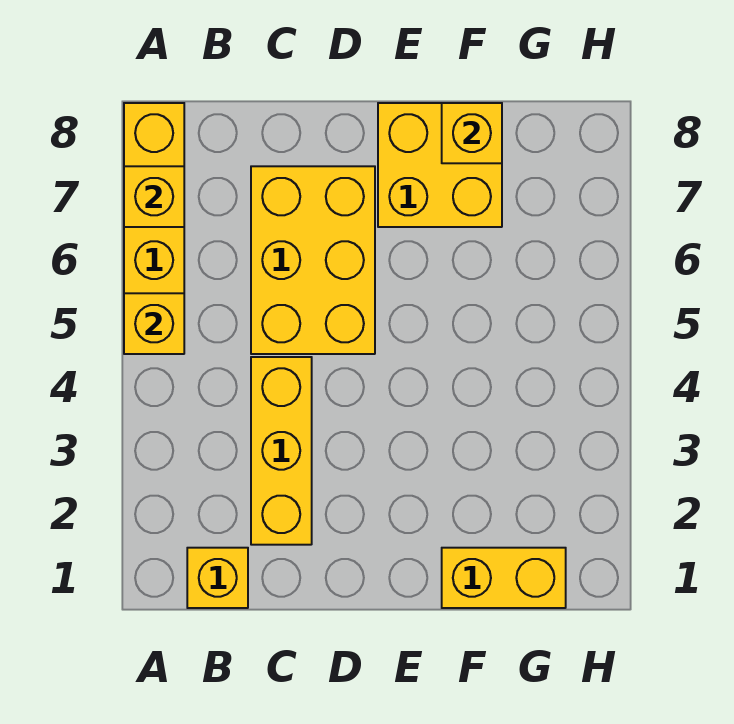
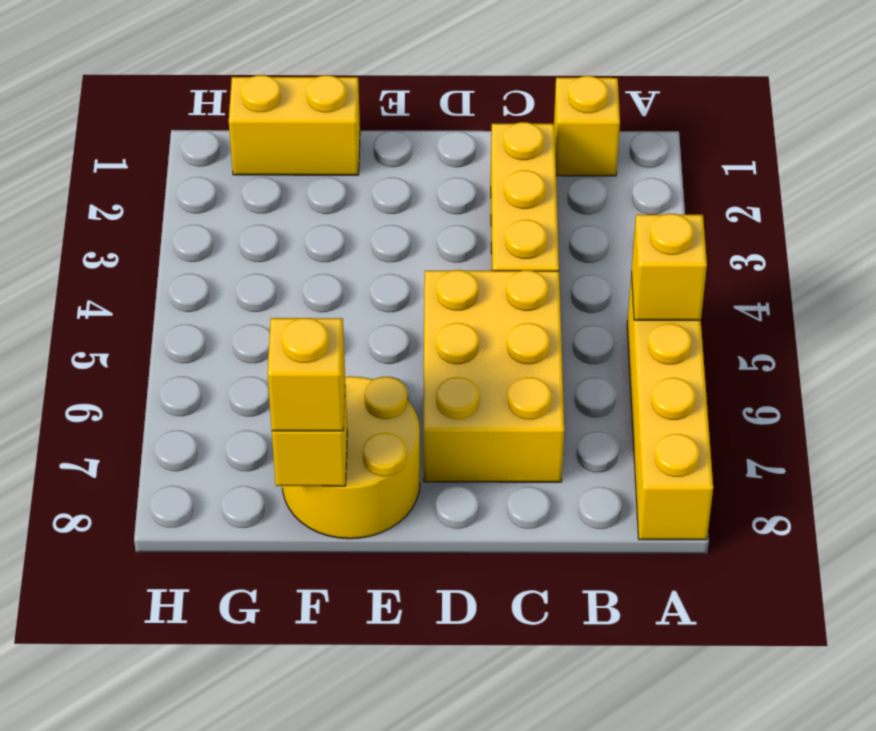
yellow 1x1 brick [124,166,184,227] -> yellow 1x1 brick moved to [268,318,345,431]
yellow 2x2 brick [378,103,502,227] -> yellow 2x2 round brick [282,376,420,539]

